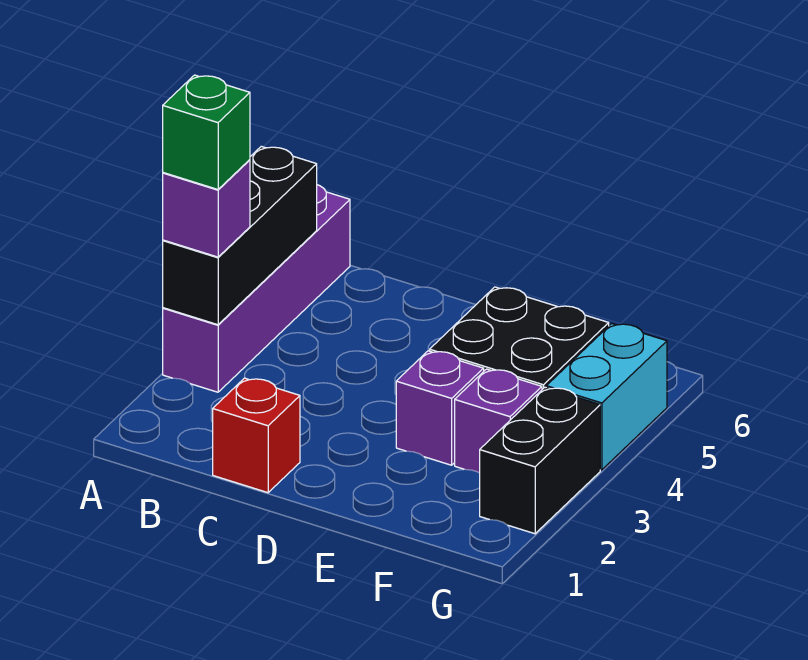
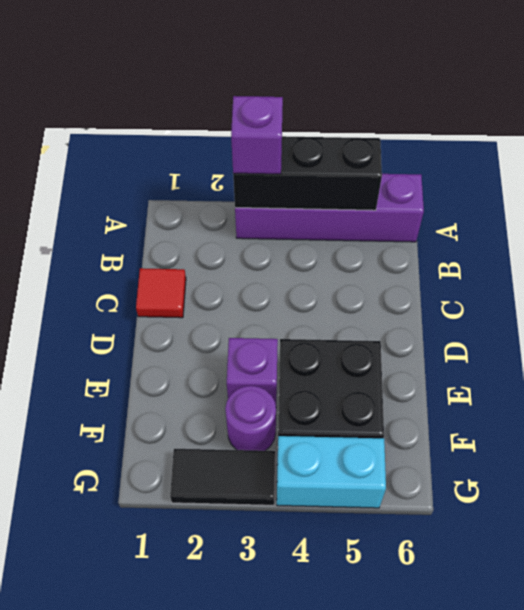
green 1x1 brick [163,75,250,189] -> none
red 1x1 brick [213,378,300,493] -> red 1x1 tile [136,268,186,318]
purple 1x1 brick [455,369,542,473] -> purple 1x1 round brick [225,386,276,451]
black 1x2 brick [480,387,600,534] -> black 1x2 tile [170,449,275,505]

